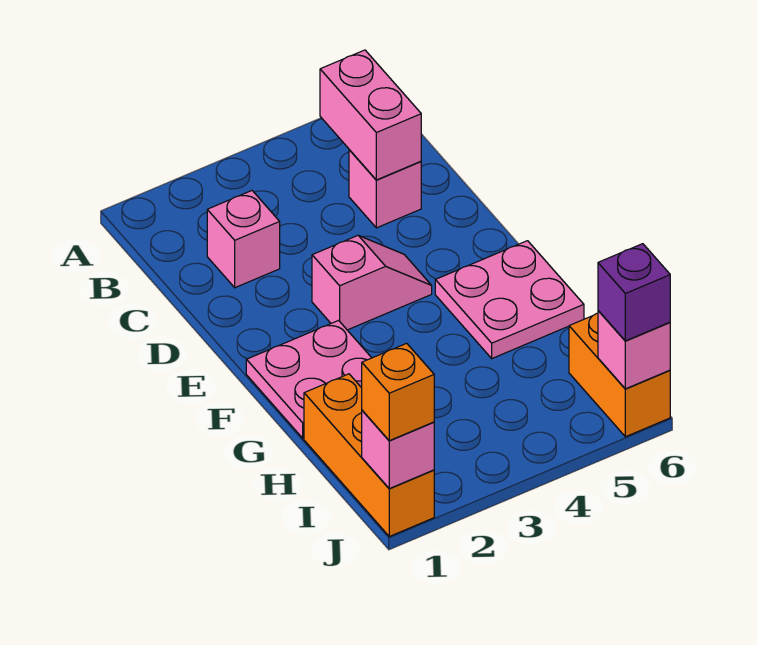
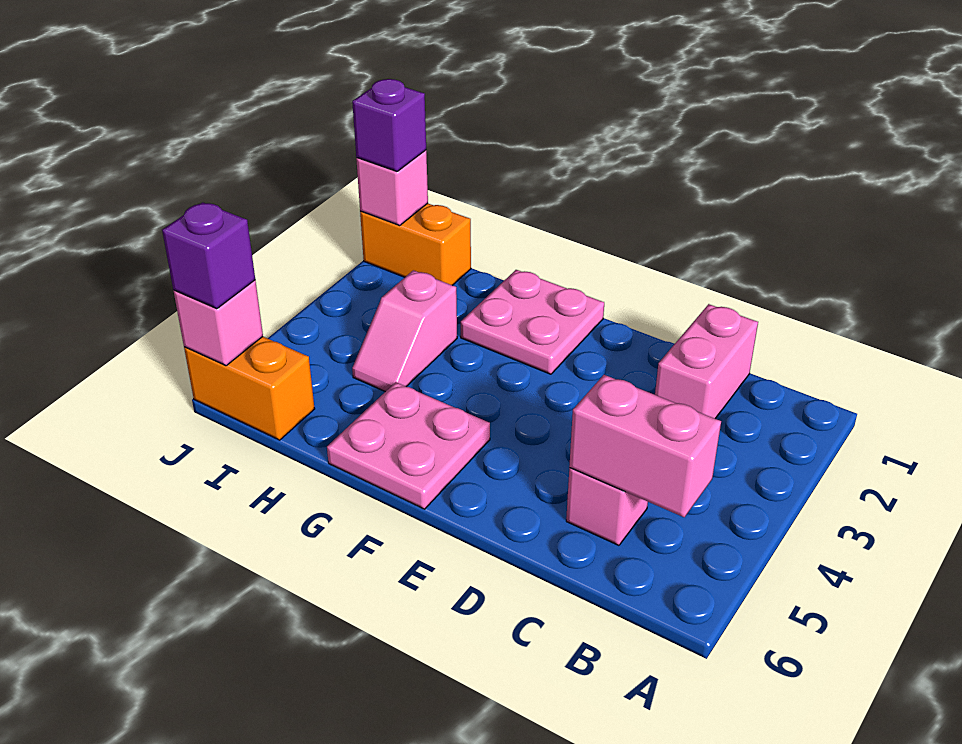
pink 1x1 brick [207,191,280,288] -> pink 1x2 brick [655,304,758,419]
pink 1x2 slope [312,236,432,330] -> pink 1x2 slope moved to [352,270,457,392]
orange 1x3 brick [304,374,434,536] -> orange 1x2 brick [360,203,471,285]
orange 1x1 brick [362,343,434,441] -> purple 1x1 brick [352,79,426,171]

